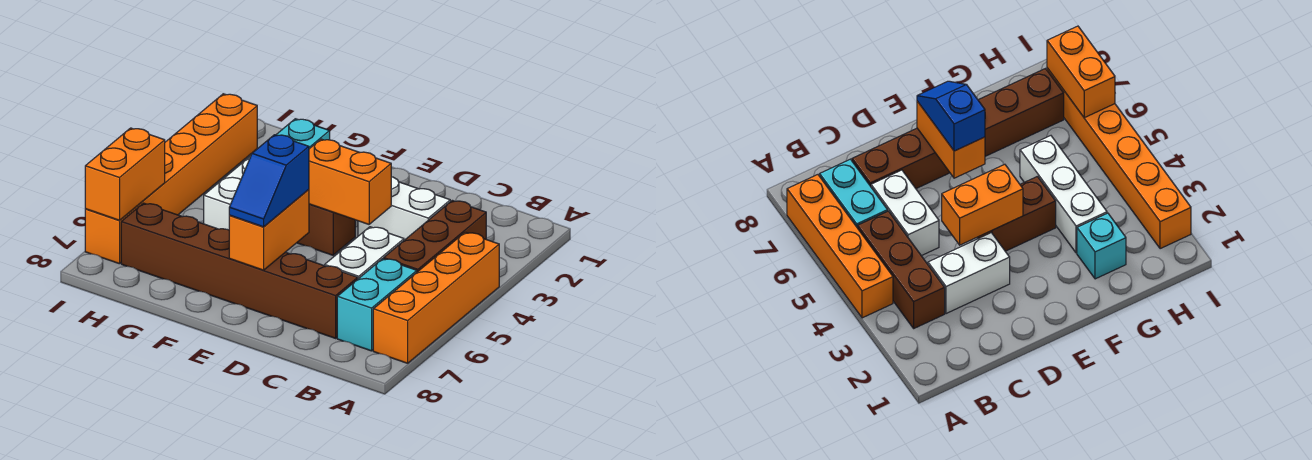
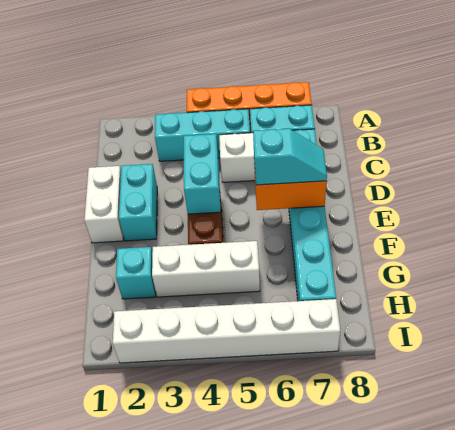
brown 1x3 brick [384,200,486,272] -> cyan 1x3 brick [155,109,250,161]
white 1x2 brick [358,177,450,240] -> white 1x2 brick moved to [84,166,124,243]
brown 1x6 brick [121,203,358,338] -> cyan 1x6 brick [289,129,336,301]
none -> cyan 1x2 brick [119,164,157,241]
orange 1x2 brick [309,139,391,224] -> cyan 1x2 brick [184,134,221,214]
blue 1x2 slope [229,135,309,227] -> cyan 1x2 slope [253,128,327,185]
orange 1x6 brick [85,94,257,264] -> white 1x6 brick [113,299,340,363]
orange 1x2 brick [85,128,165,220] -> none

